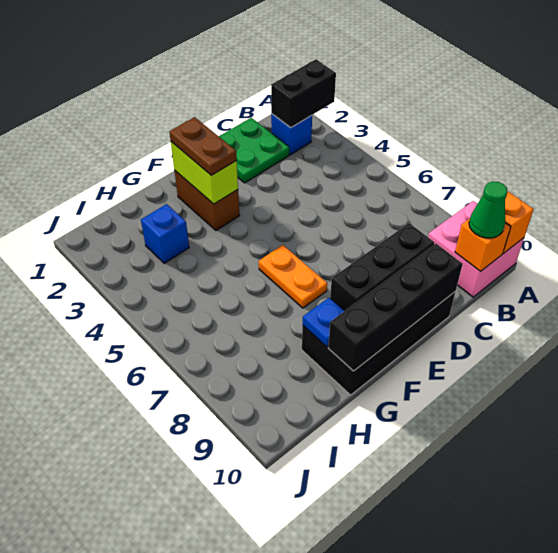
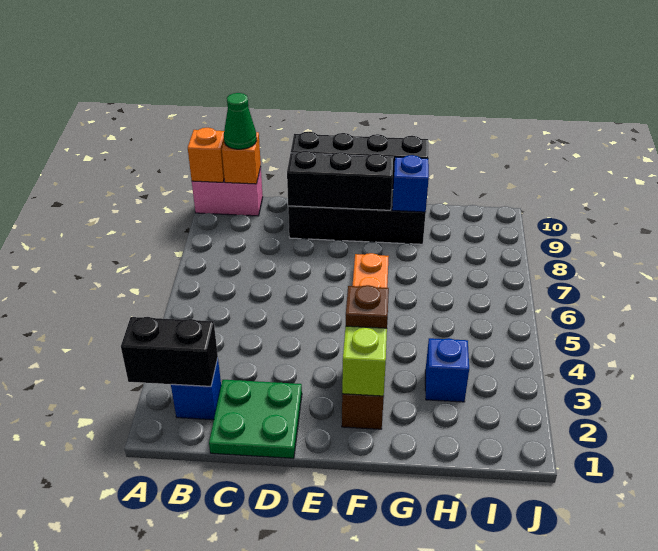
pink 2x2 brick [428,201,524,297] -> pink 1x2 brick [192,167,263,216]
brown 1x2 plate [169,117,237,175] -> brown 1x1 plate [346,285,389,328]
blue 1x1 plate [303,298,344,347] -> blue 1x1 brick [392,155,429,212]

